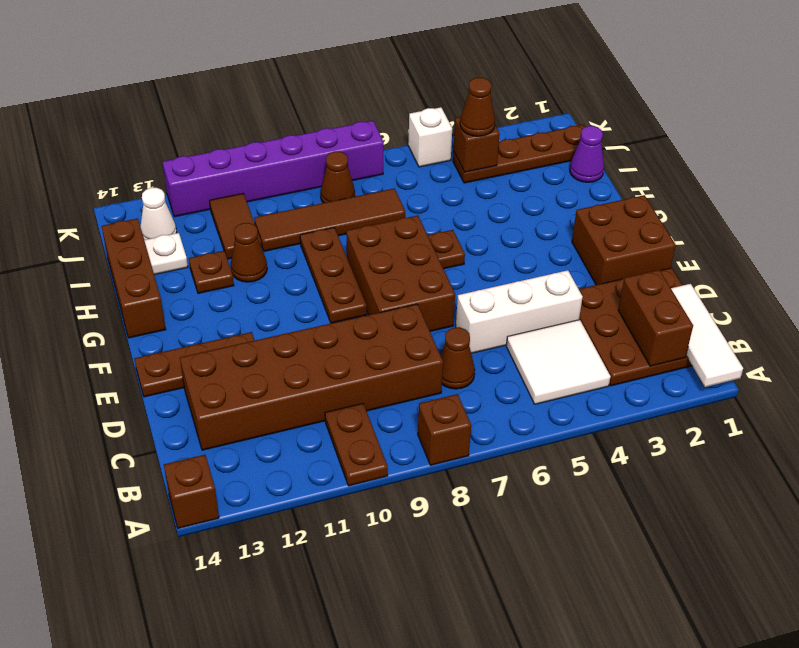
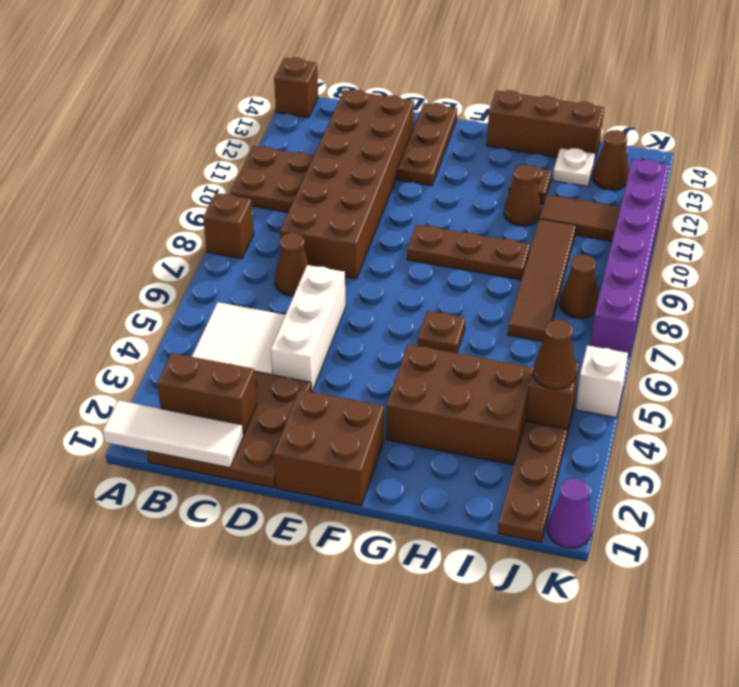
brown 1x2 plate [325,403,388,486] -> brown 2x2 plate [230,146,314,212]
brown 2x3 brick [346,216,455,331] -> brown 2x3 brick moved to [386,344,533,465]
purple 1x1 cone [570,126,604,182] -> purple 1x1 cone moved to [548,478,592,548]
white 1x1 cone [140,188,177,240] -> brown 1x1 cone [593,130,629,190]

